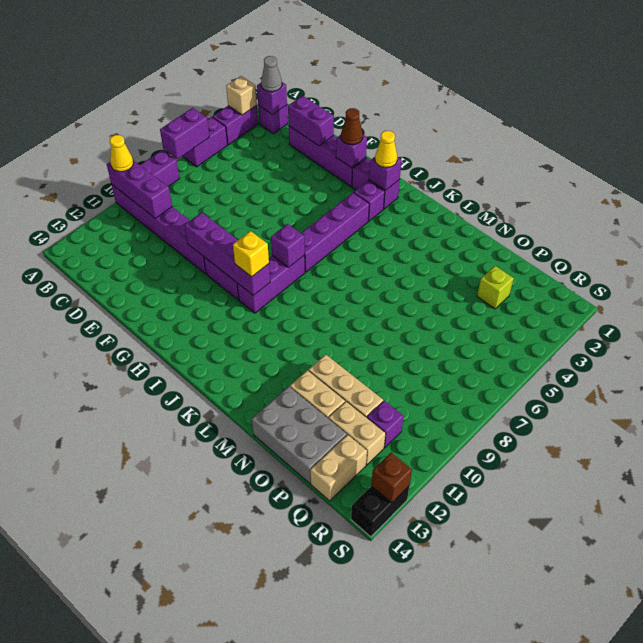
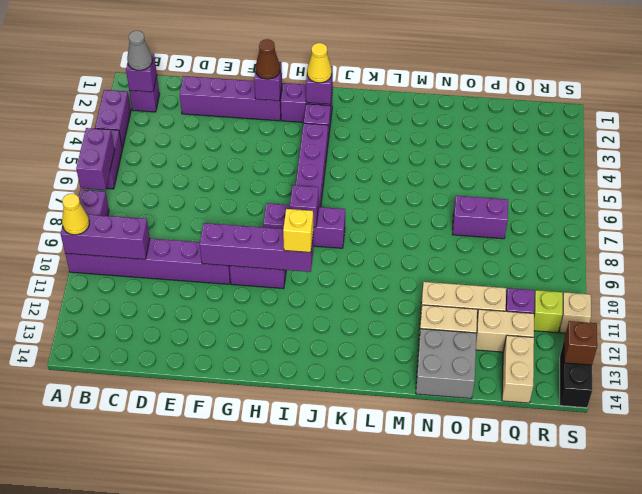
tan 1x1 brick [226,76,257,115] -> tan 1x1 brick moved to [560,292,591,333]
purple 1x2 brick [288,96,334,146] -> purple 1x2 brick moved to [452,196,508,239]
purple 1x3 brick [237,255,305,313] -> purple 1x3 brick turned to [263,203,345,248]
grey 2x3 brick [252,386,347,483] -> grey 2x2 brick [416,329,476,399]
lime 1x1 brick [477,266,514,309] -> lime 1x1 brick moved to [534,290,563,333]

